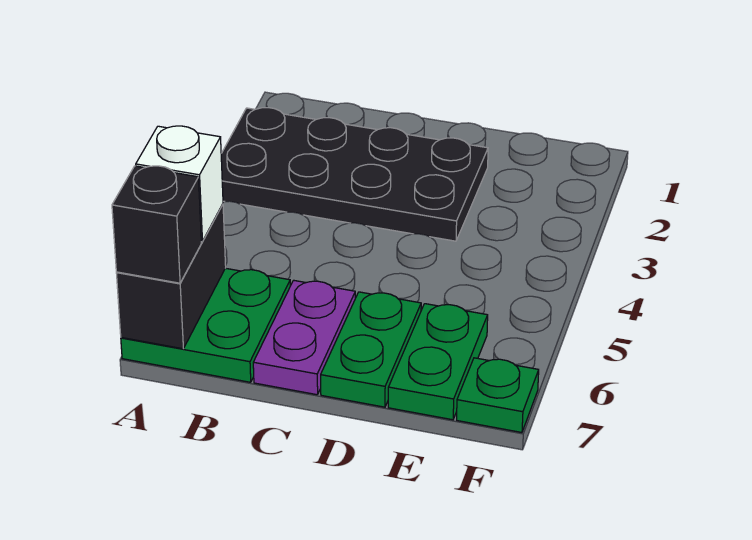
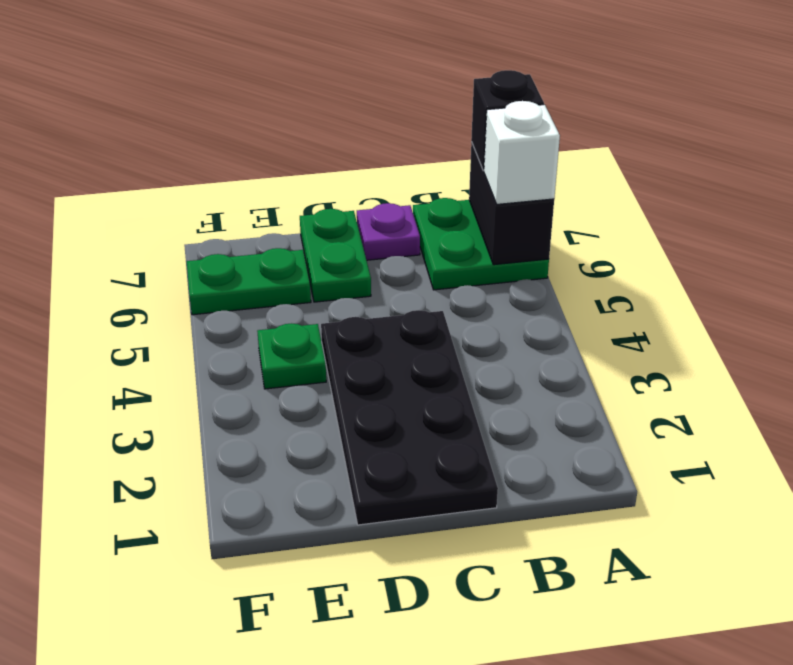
black 2x4 plate [221,108,488,241] -> black 2x4 plate turned to [321,310,498,525]
purple 1x2 plate [253,280,355,395] -> purple 1x1 plate [357,203,420,260]
green 1x2 plate [388,304,488,420] -> green 1x2 plate turned to [187,248,311,315]
green 1x1 plate [457,358,539,432] -> green 1x1 plate moved to [257,323,326,389]

